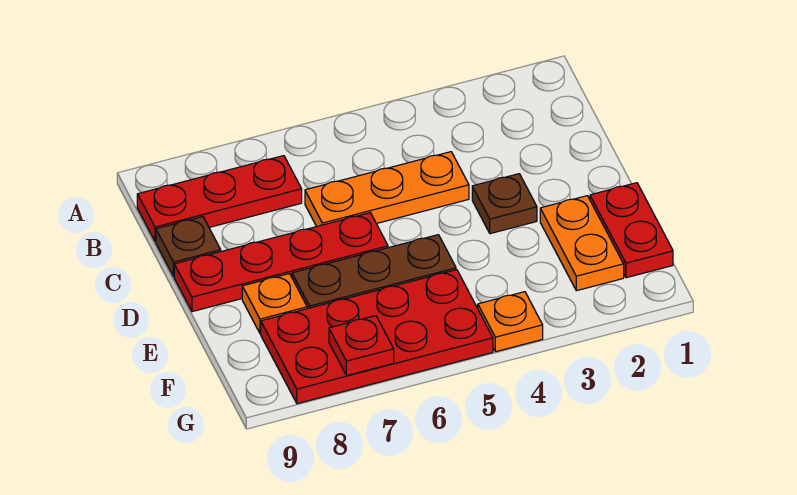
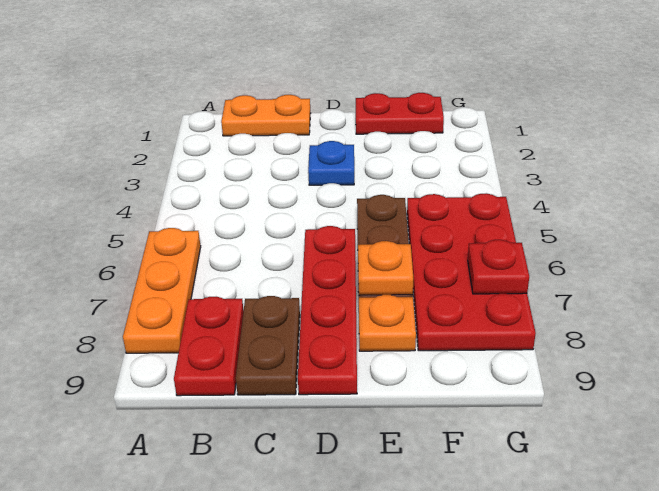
red 1x3 plate [137,156,302,242] -> red 1x2 plate [174,297,244,396]
orange 1x3 plate [305,152,469,227] -> orange 1x3 plate moved to [123,228,201,353]
brown 1x1 plate [156,217,221,277] -> brown 1x2 plate [236,296,300,395]
brown 1x1 plate [472,174,537,234] -> blue 1x1 plate [308,141,354,185]
orange 1x2 plate [540,196,624,291] -> orange 1x2 plate moved to [221,95,311,136]
orange 1x1 plate [478,292,543,352] -> orange 1x1 plate moved to [358,241,413,295]

